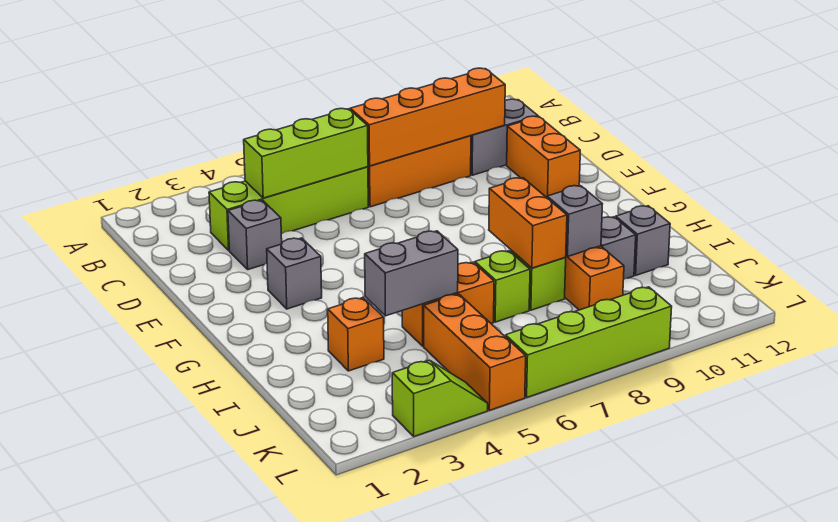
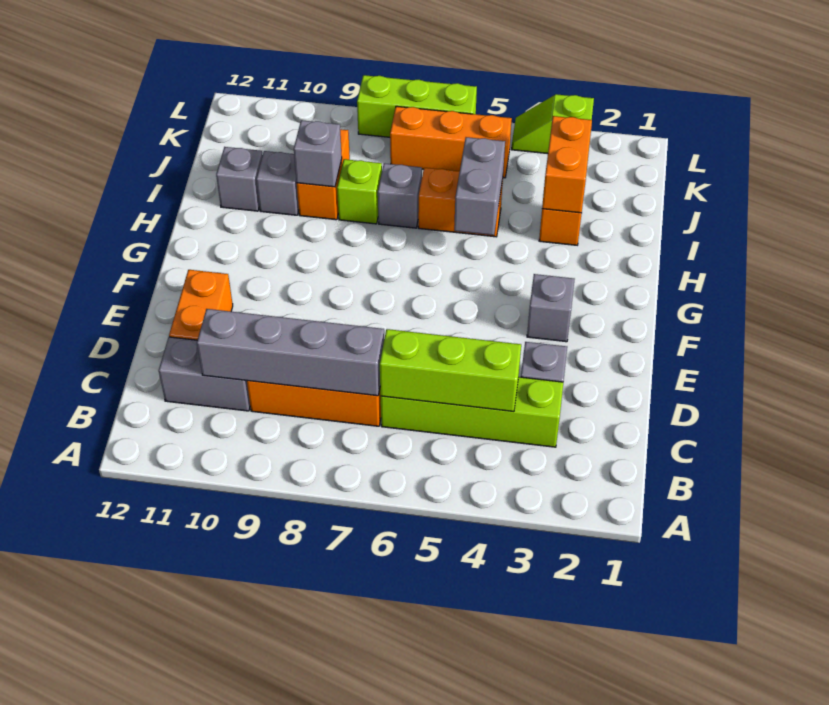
orange 1x4 brick [350,68,505,166] -> grey 1x4 brick [197,309,384,396]
orange 1x2 brick [489,178,567,268] -> orange 1x2 brick moved to [542,116,592,213]
grey 1x2 brick [365,231,458,316] -> grey 1x2 brick turned to [454,137,505,235]
lime 1x1 brick [475,251,530,322] -> grey 1x1 brick [378,163,422,228]
orange 1x3 brick [424,294,526,410] -> orange 1x3 brick turned to [390,106,512,178]
lime 1x4 brick [505,287,672,397] -> lime 1x3 brick [357,75,477,137]

